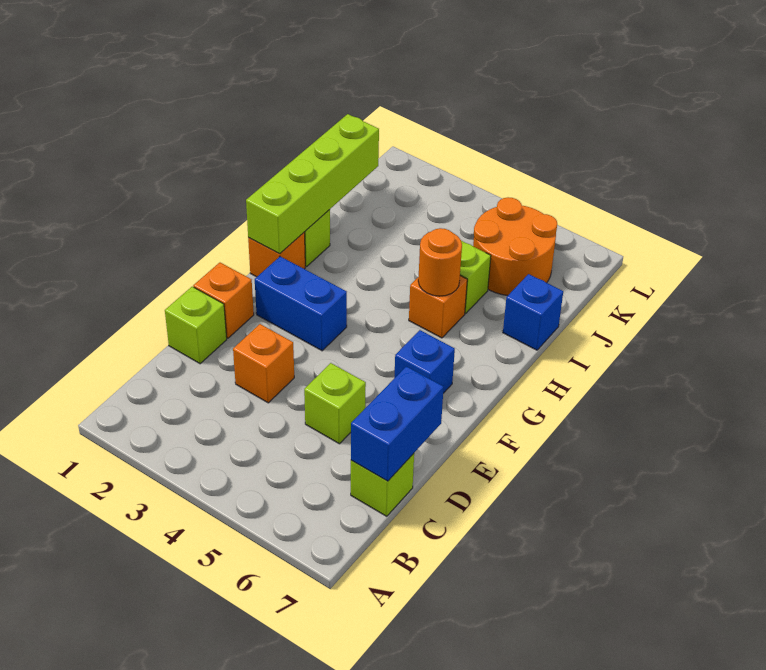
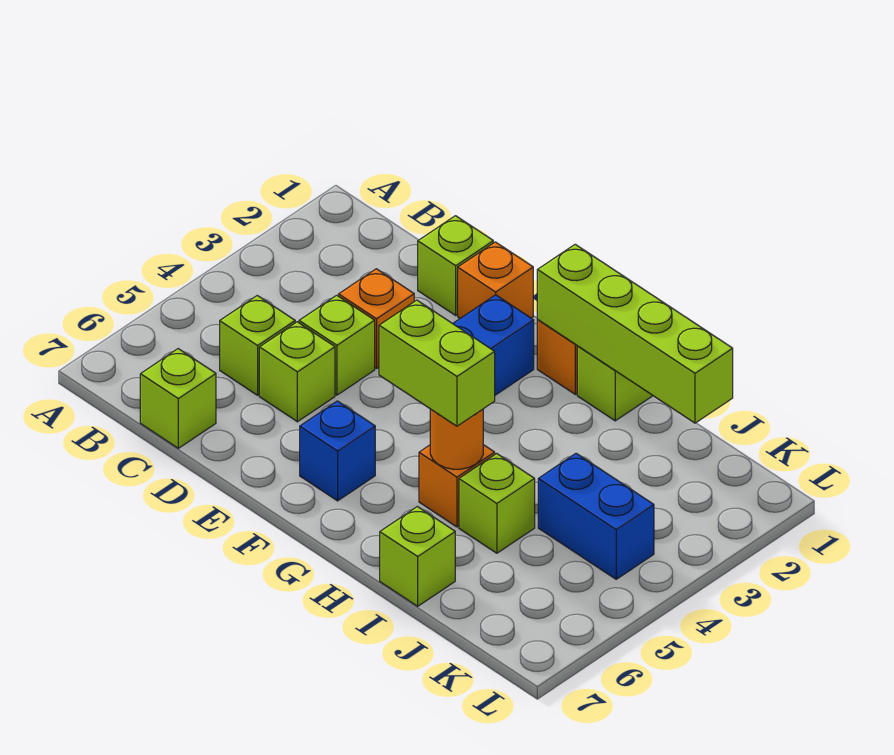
none -> lime 1x1 brick [220,296,295,395]
blue 1x2 brick [351,366,444,481] -> blue 1x2 brick moved to [538,453,654,579]
none -> lime 1x1 brick [299,295,375,395]
none -> lime 1x2 brick [379,300,495,426]
blue 1x1 brick [503,274,563,350] -> lime 1x1 brick [380,507,455,606]
orange 2x2 round brick [473,197,557,296] -> none

